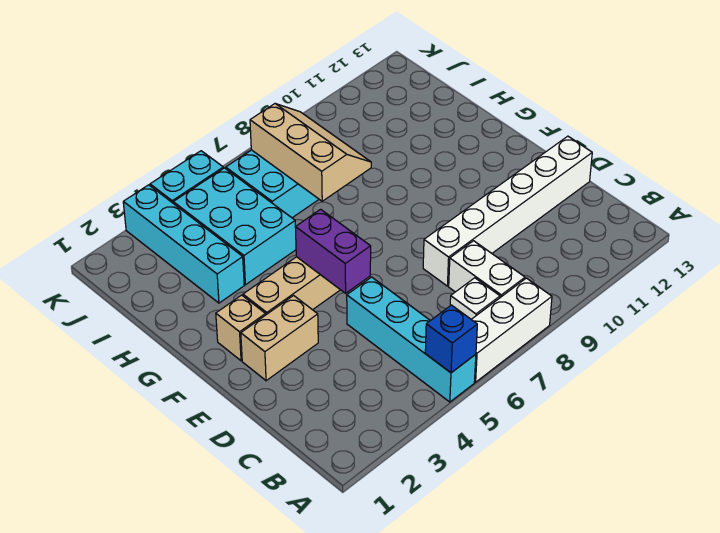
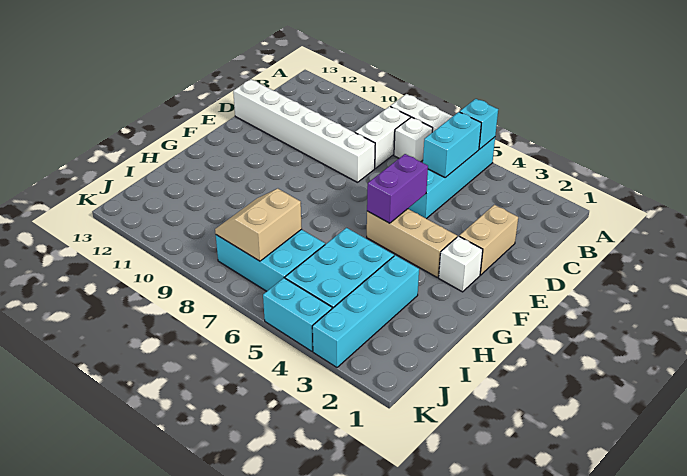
blue 1x1 brick [425,305,477,373] -> cyan 1x1 brick [460,99,498,149]
none -> cyan 1x2 brick [423,112,481,178]
tan 1x2 brick [241,296,318,381] -> tan 1x2 brick turned to [459,205,518,275]
tan 1x1 brick [216,295,266,361] -> white 1x1 brick [439,236,483,292]
tan 2x3 slope [250,104,371,201] -> tan 2x2 slope [215,189,302,261]

